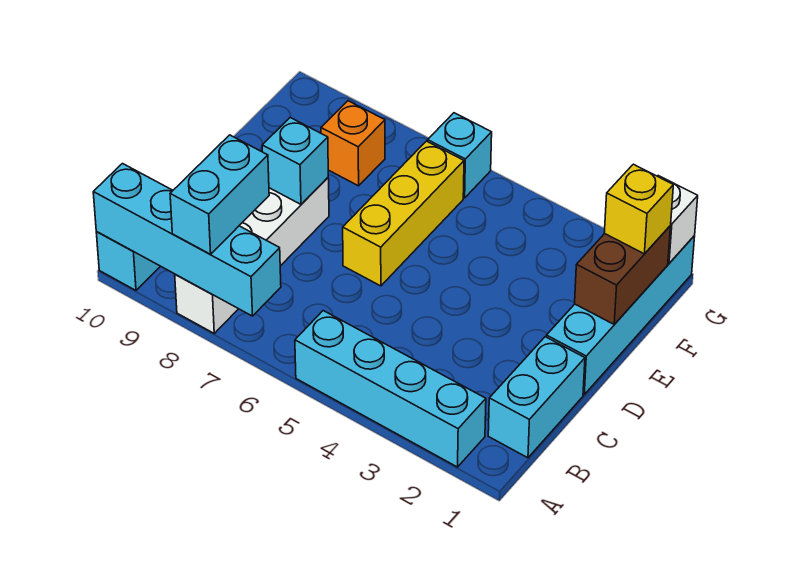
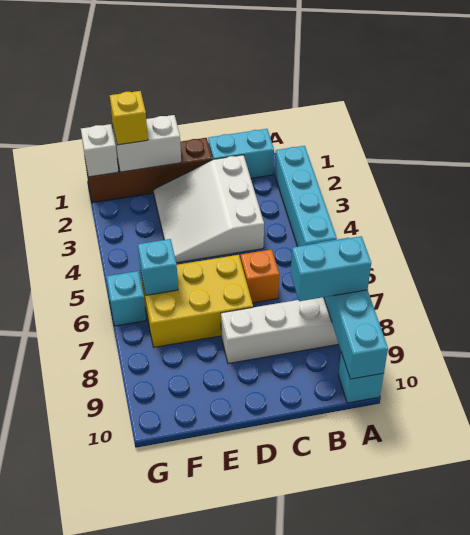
none -> white 3x3 slope [154,155,264,263]
cyan 1x4 brick [546,236,695,394] -> brown 1x4 brick [85,138,213,203]
yellow 1x3 brick [343,141,464,286] -> yellow 2x3 brick [141,255,253,347]
cyan 1x1 brick [262,117,328,204] -> cyan 1x1 brick moved to [138,239,178,295]
brown 1x2 brick [575,226,671,324] -> white 1x2 brick [113,115,181,172]
orange 1x1 brick [321,101,385,186] -> orange 1x1 brick moved to [241,249,279,303]

